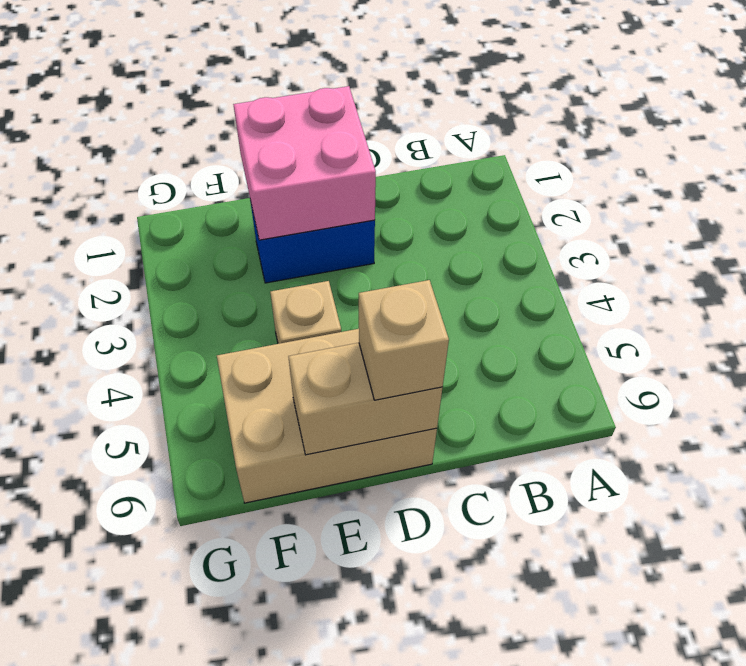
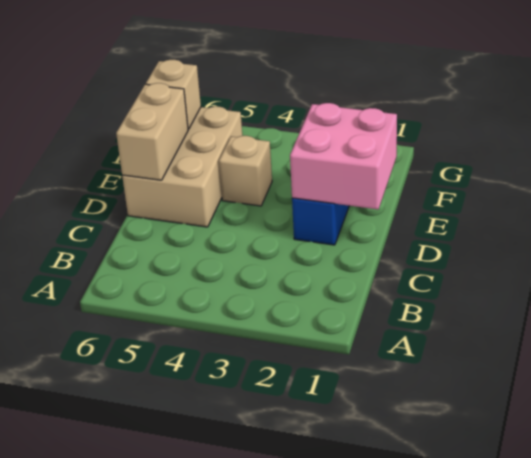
tan 1x1 brick [359,280,449,400] -> tan 1x1 brick moved to [146,60,201,129]

